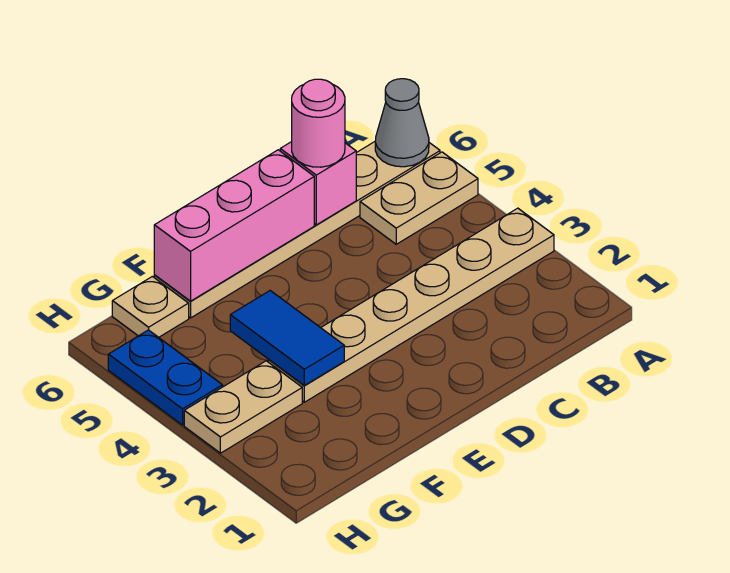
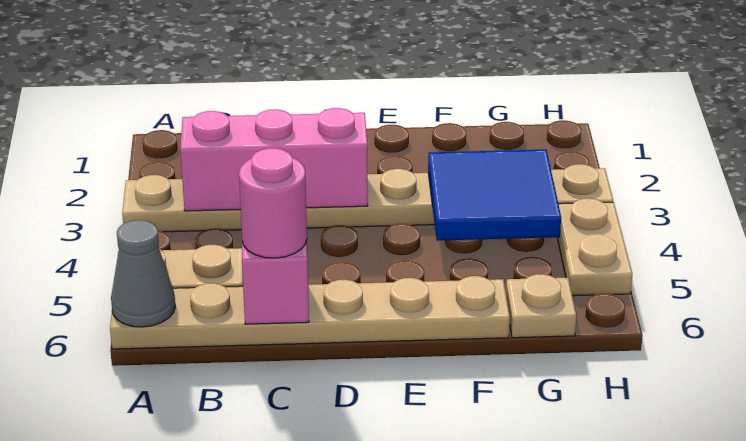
pink 1x3 brick [154,150,314,301] -> pink 1x3 brick moved to [180,108,368,211]
blue 1x2 tile [230,291,344,385] -> blue 2x2 tile [428,150,561,241]
blue 1x2 plate [108,330,222,425] -> tan 1x2 plate [557,198,633,296]

